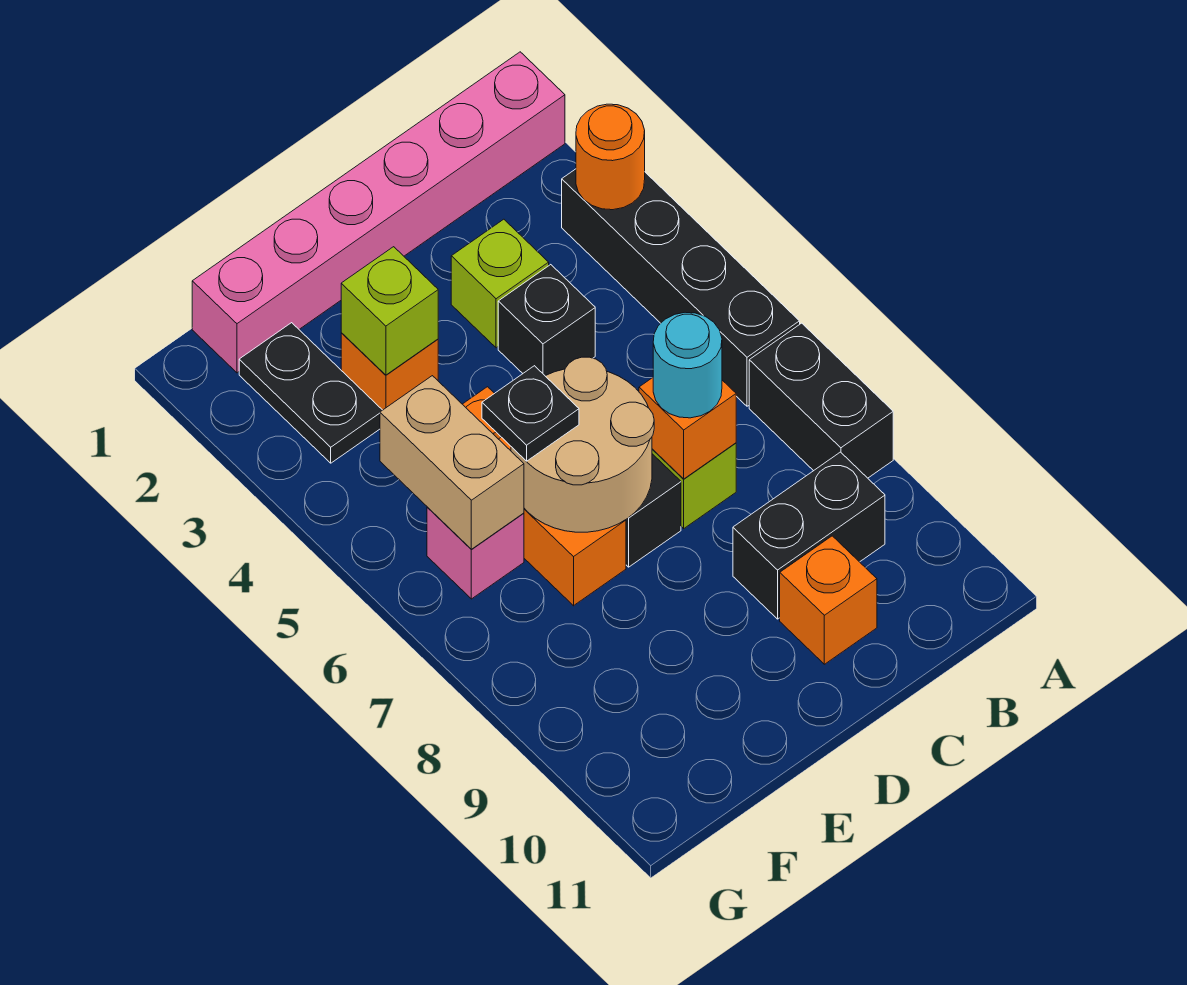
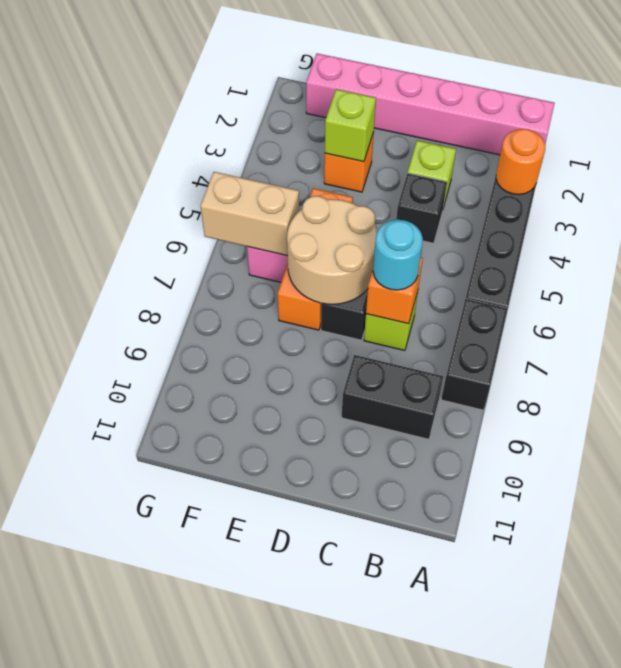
orange 1x1 brick [780,536,877,664] -> none
black 1x1 plate [482,366,579,461] -> none
black 1x2 plate [239,323,382,463] -> none
tan 1x2 brick [380,376,524,550] -> tan 1x2 brick turned to [201,172,299,256]

